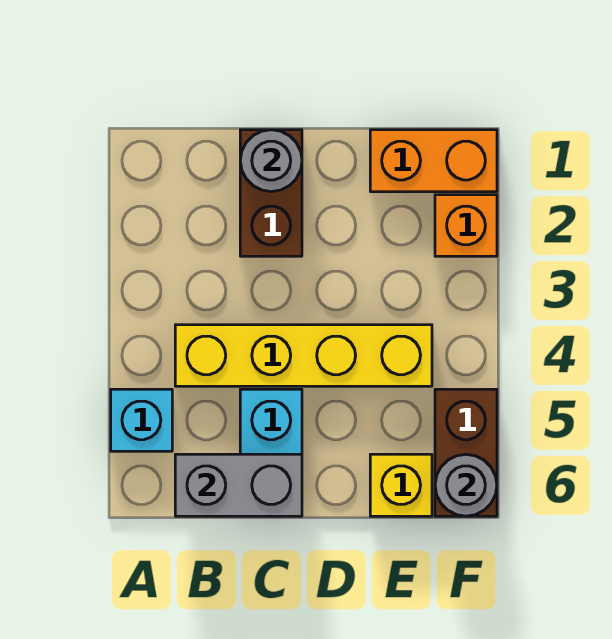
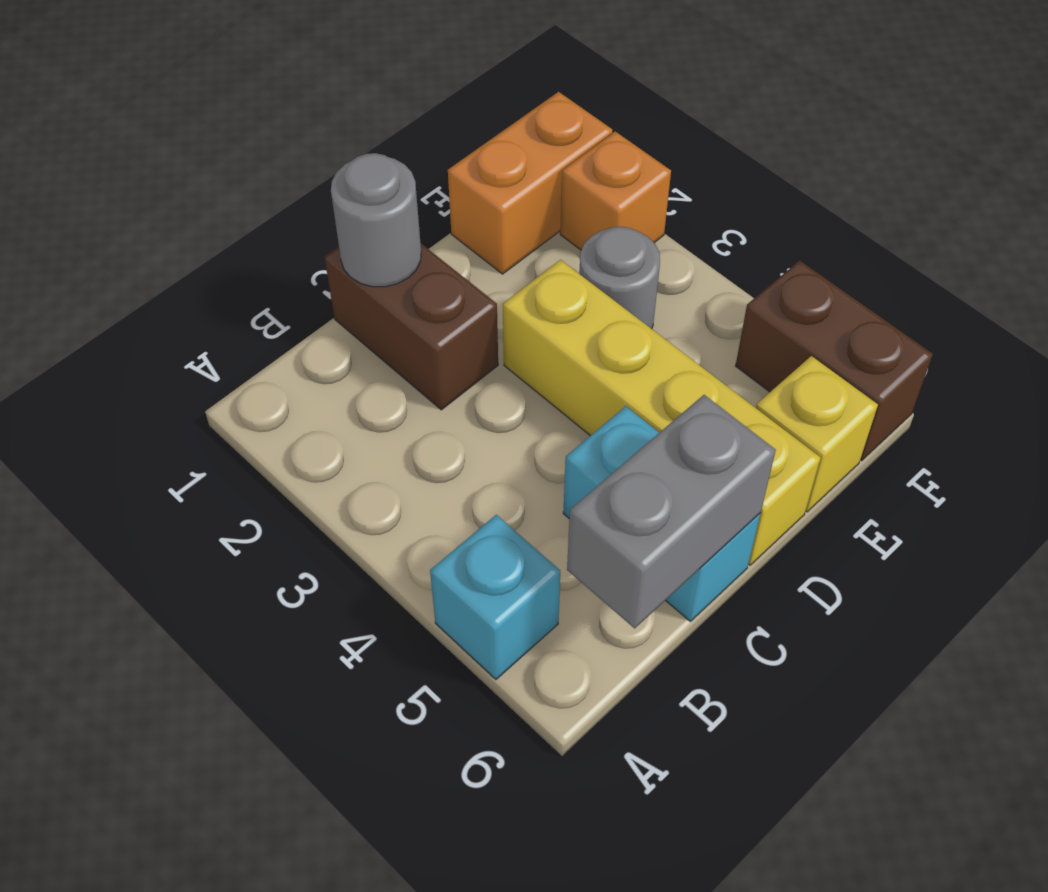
yellow 1x4 brick [175,325,432,386] -> yellow 1x4 brick turned to [503,260,821,565]
grey 1x1 round brick [435,454,497,516] -> grey 1x1 round brick moved to [579,227,660,329]

